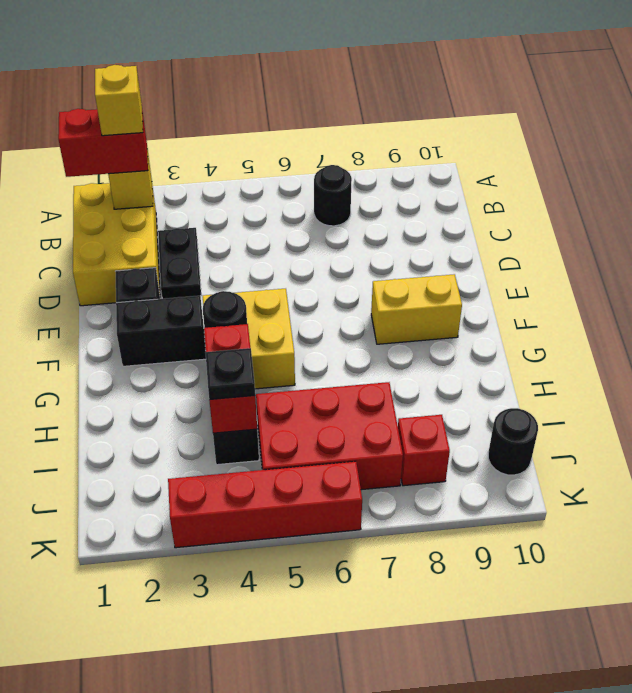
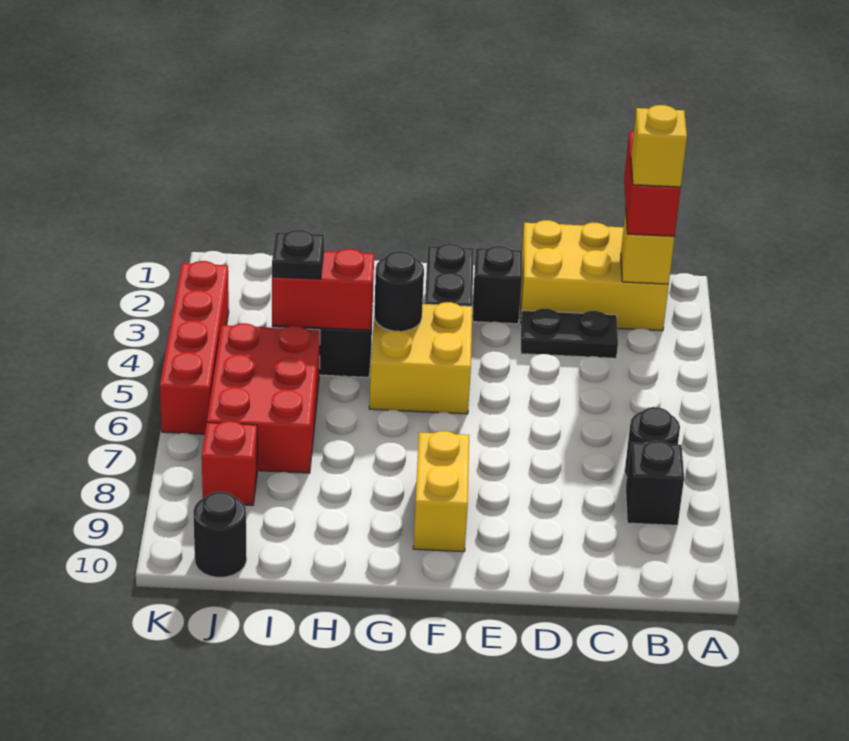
none -> black 1x1 brick [626,441,684,525]

